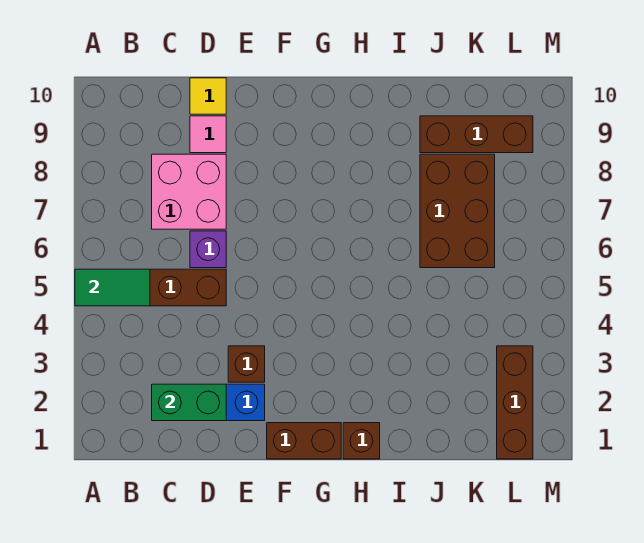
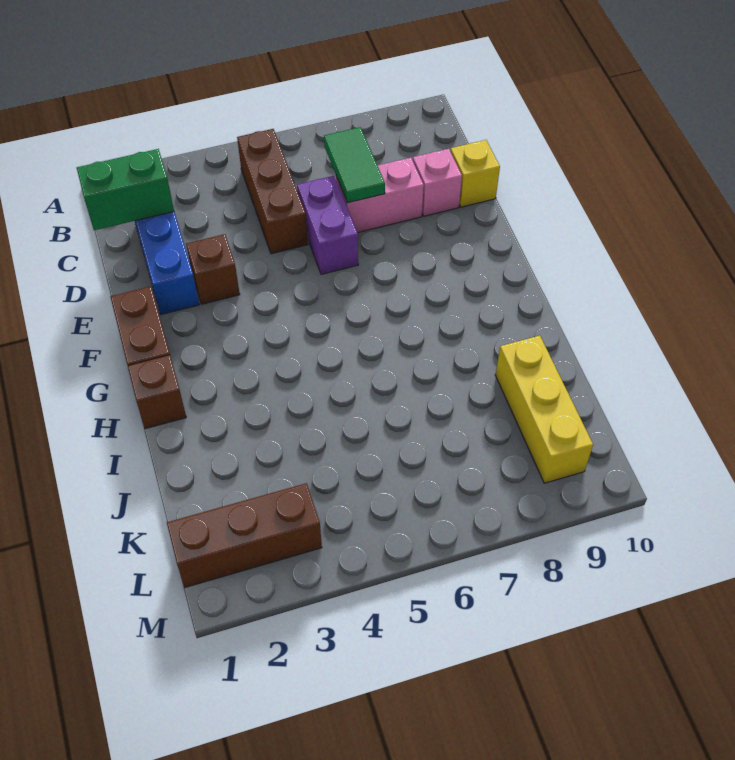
green 1x2 tile [75,269,150,306] -> green 1x2 tile moved to [324,127,385,203]
green 1x2 brick [152,384,226,421] -> green 1x2 brick turned to [77,149,174,230]
pink 2x2 brick [152,154,226,229] -> pink 1x2 brick [336,158,424,233]
purple 1x1 brick [190,231,226,268] -> purple 1x2 brick [297,176,358,274]
pink 1x1 tile [190,116,226,153] -> pink 1x1 brick [413,149,462,216]
yellow 1x1 tile [190,78,226,114] -> yellow 1x1 brick [450,140,500,207]
brown 2x3 brick [420,154,495,268] -> none
brown 1x3 brick [420,116,533,153] -> yellow 1x3 brick [495,336,593,483]

